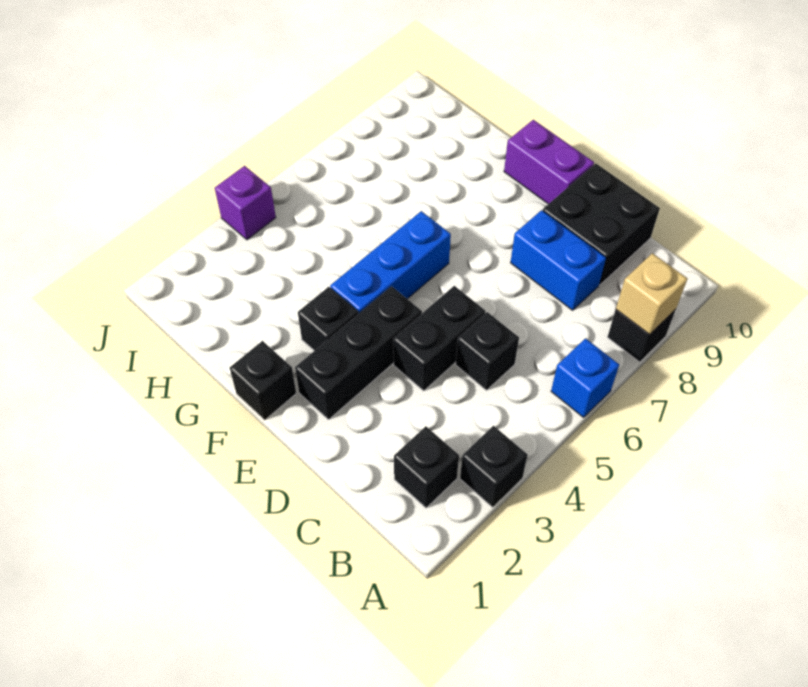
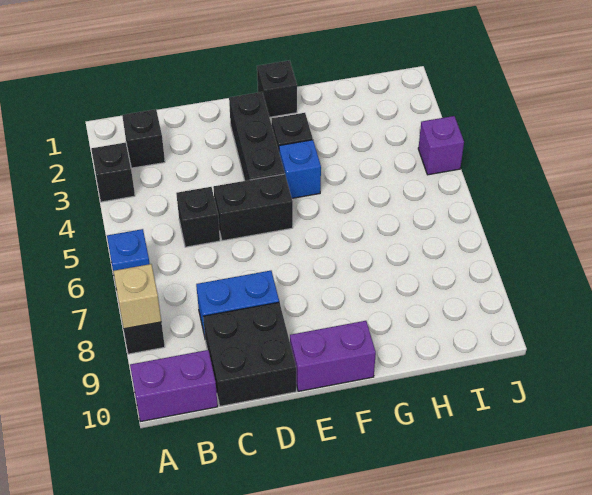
none -> purple 1x2 brick [130,350,218,422]
black 1x2 brick [393,286,485,391] -> black 1x2 brick turned to [213,174,293,241]
blue 1x3 brick [330,211,451,314] -> blue 1x1 brick [279,140,321,198]

